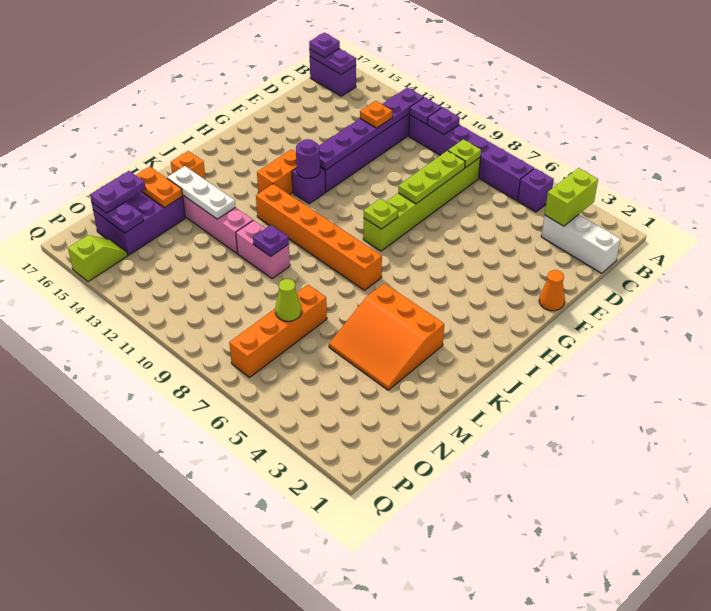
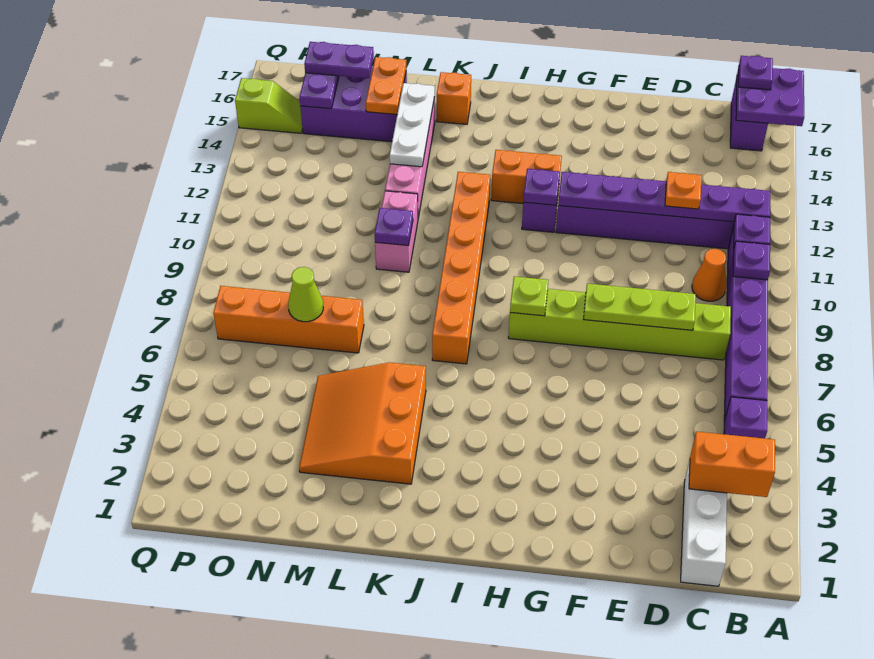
lime 1x2 brick [545,168,598,226] -> orange 1x2 brick [689,431,775,497]
purple 1x2 plate [309,49,356,74] -> purple 2x2 plate [736,67,804,126]
lime 1x1 plate [448,139,481,168] -> none
orange 1x1 cone [539,270,565,311] -> orange 1x1 cone moved to [692,249,726,301]
purple 1x1 round brick [296,139,320,178] -> purple 1x1 plate [523,169,560,205]

